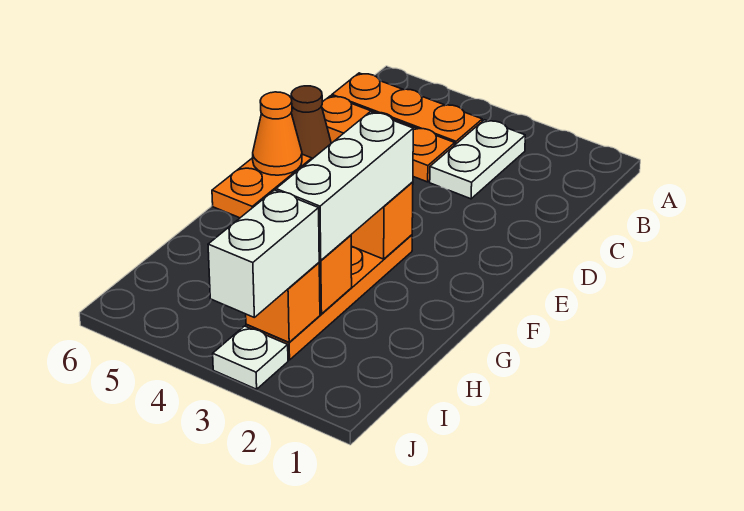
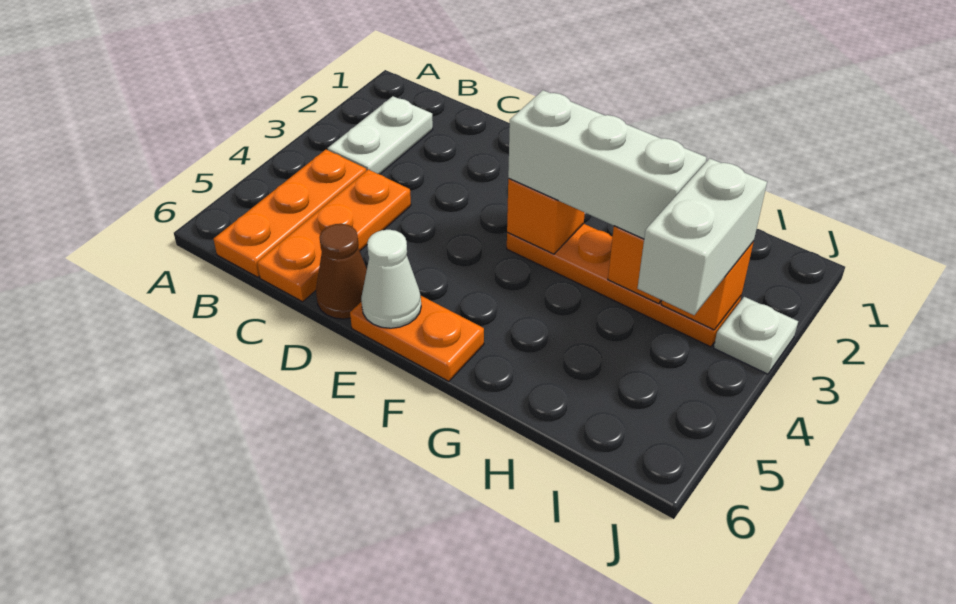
white 1x2 plate [430,120,525,199] -> white 1x2 plate turned to [328,96,433,174]
orange 1x1 cone [253,92,302,175] -> white 1x1 cone [361,230,421,328]
white 1x2 brick [208,190,319,317] -> white 1x2 brick turned to [637,158,767,315]

